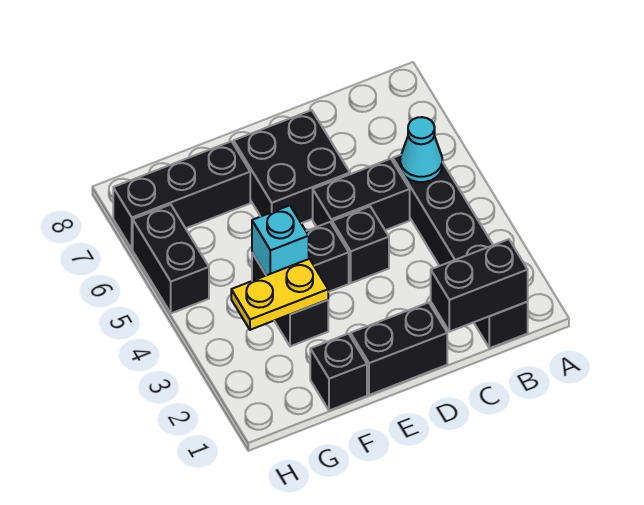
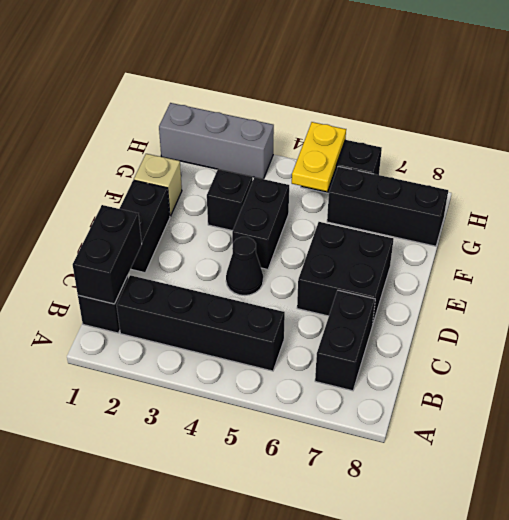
cyan 1x1 cone [400,117,442,182] -> none
black 1x2 brick [313,159,410,230] -> black 1x2 brick moved to [315,290,375,391]
black 1x1 brick [332,207,389,283] -> black 1x1 cone [226,237,263,296]
black 1x1 brick [310,334,367,411] -> tan 1x1 brick [134,154,182,216]
yellow 1x2 plate [231,259,328,330] -> yellow 1x2 plate moved to [292,122,346,191]
cyan 1x1 brick [252,205,309,275] -> none
black 1x3 brick [113,141,250,249] -> black 1x3 brick turned to [327,166,448,246]
none -> grey 1x3 brick [159,103,274,179]

